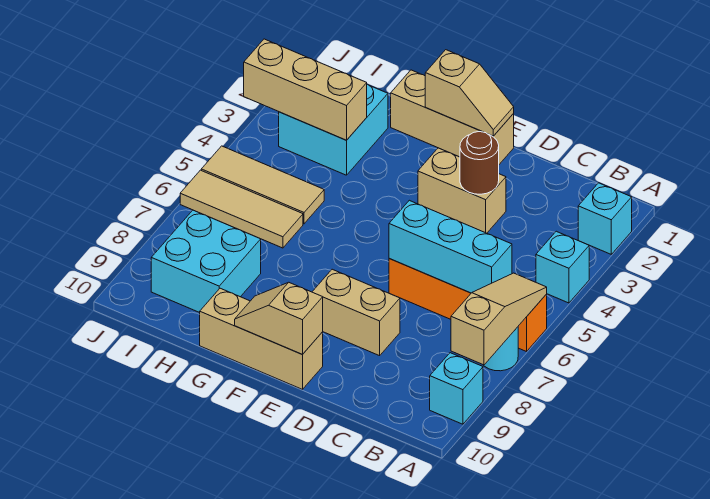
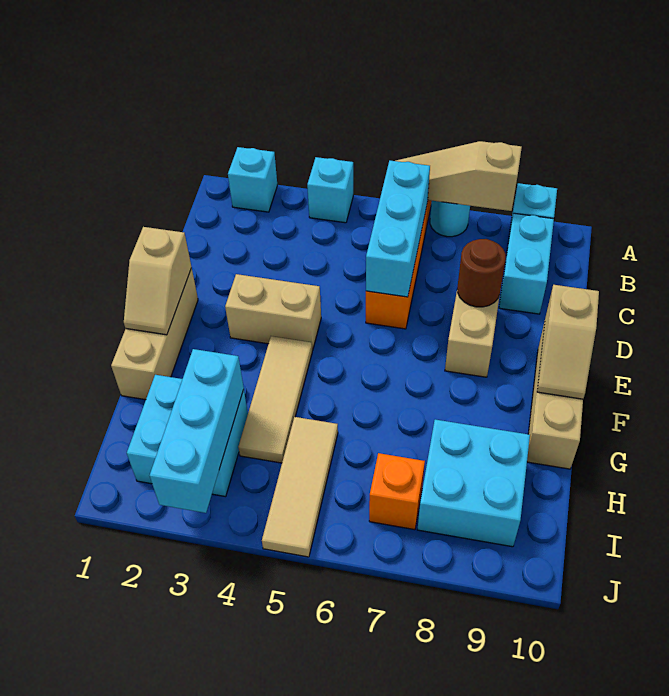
none -> cyan 1x2 brick [499,213,554,314]
tan 1x2 brick [418,148,506,233] -> tan 1x2 brick turned to [225,274,321,350]
brown 1x1 round brick [460,132,499,194] -> brown 1x1 round brick moved to [457,239,506,307]
tan 1x2 slope [425,50,514,136] -> tan 1x2 slope turned to [124,227,191,335]
tan 1x3 brick [244,39,367,140] -> cyan 1x3 brick [150,349,244,513]
tan 1x3 tile [180,170,303,248] -> tan 1x3 tile moved to [238,336,312,463]
none -> orange 1x1 brick [369,453,425,530]

